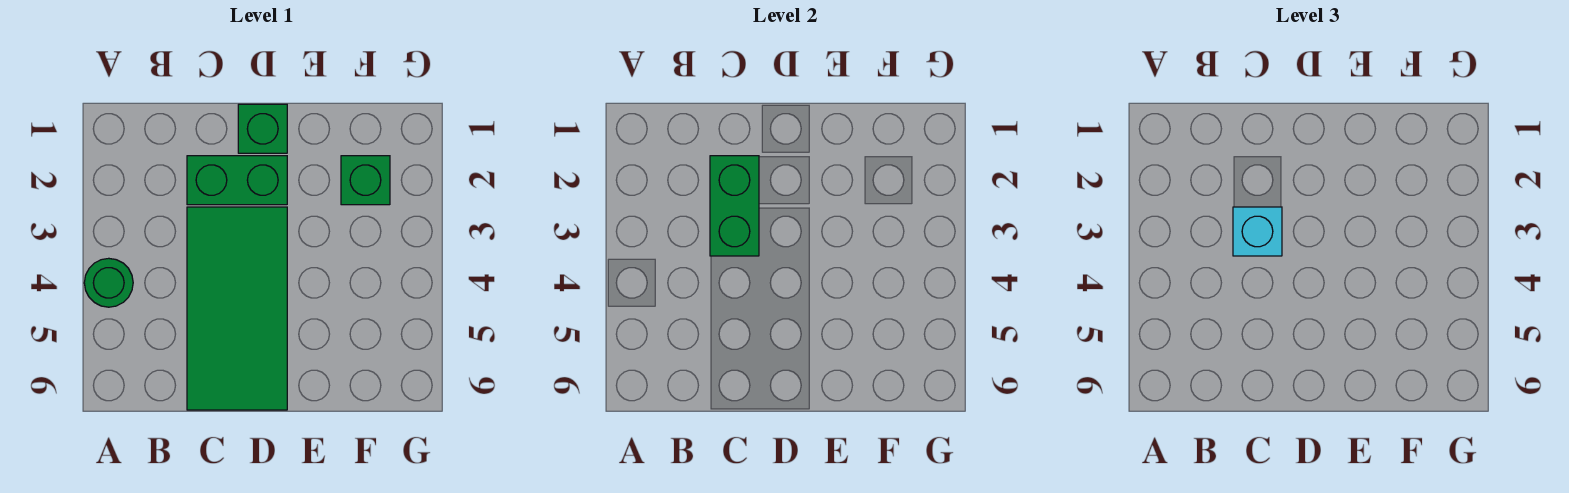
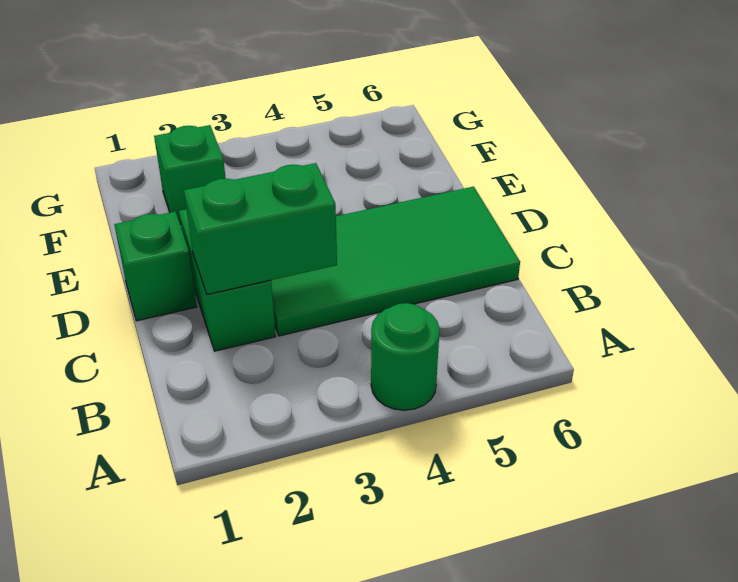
cyan 1x1 brick [1233,207,1282,256] -> none

